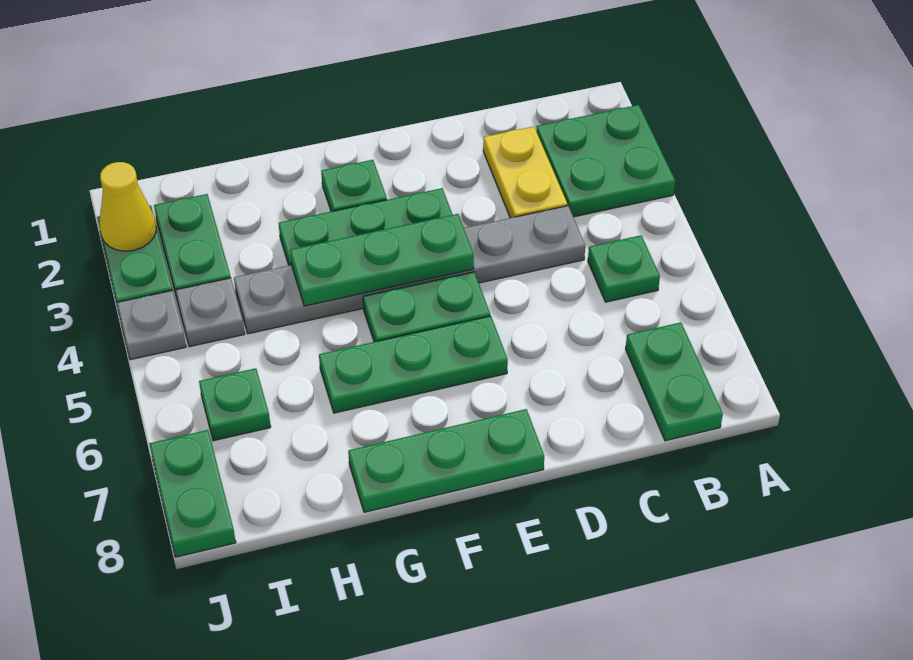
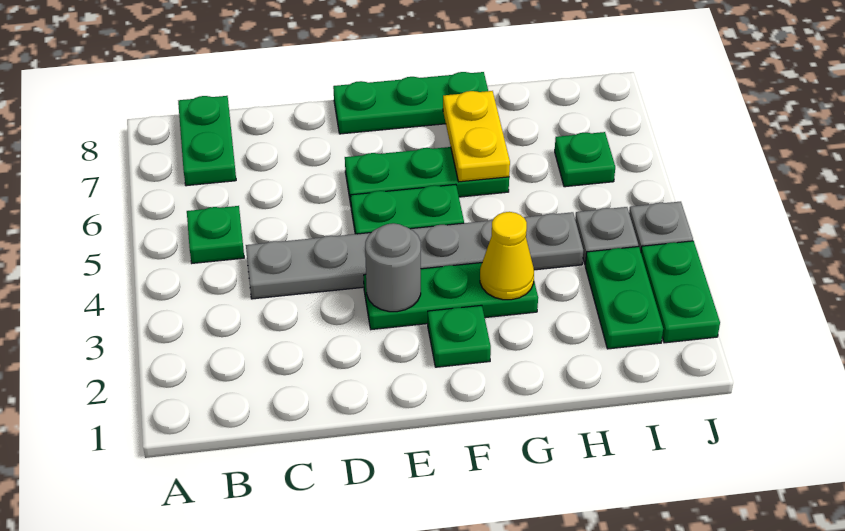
green 2x2 plate [536,105,675,217] -> none
yellow 1x2 plate [483,127,567,218] -> yellow 1x2 plate moved to [443,91,510,182]
none -> grey 1x1 round brick [365,223,421,312]
green 1x3 plate [290,214,474,306] -> none
yellow 1x1 cone [100,162,156,251] -> yellow 1x1 cone moved to [480,212,534,300]
green 1x2 plate [149,430,236,557] -> none

